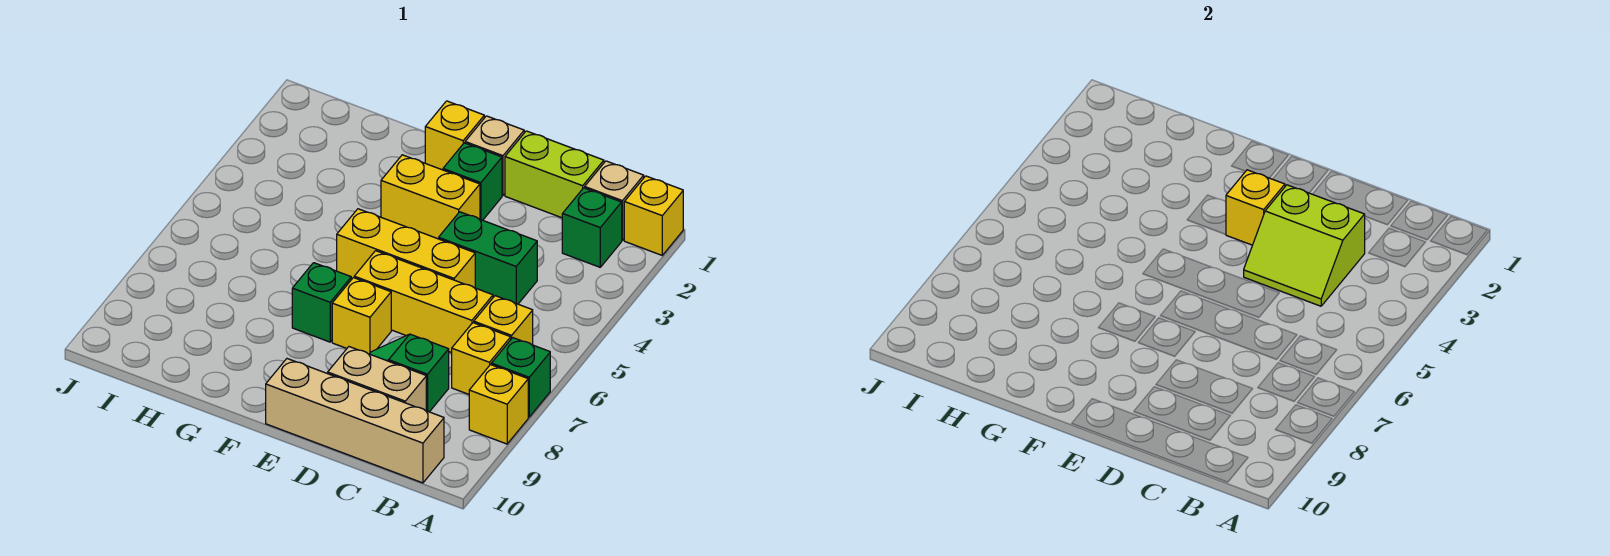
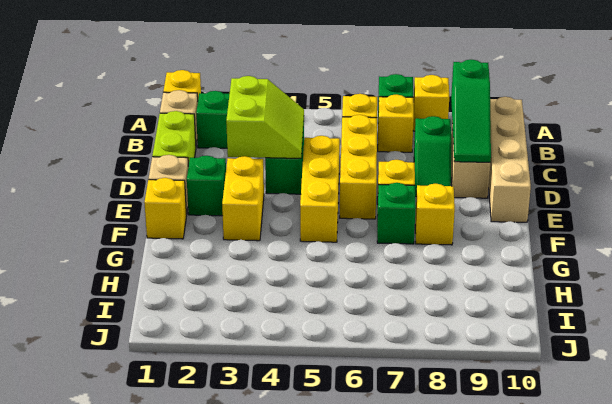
none -> green 1x3 slope [451,60,491,162]
yellow 1x1 brick [1226,170,1285,245] -> yellow 1x1 brick moved to [415,184,455,245]

